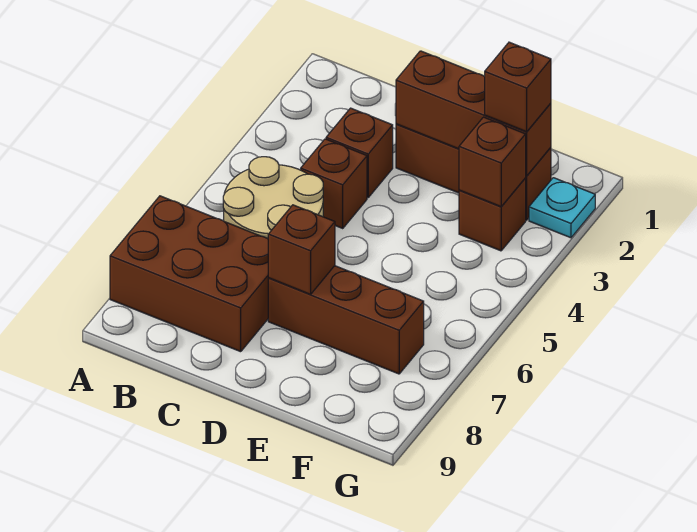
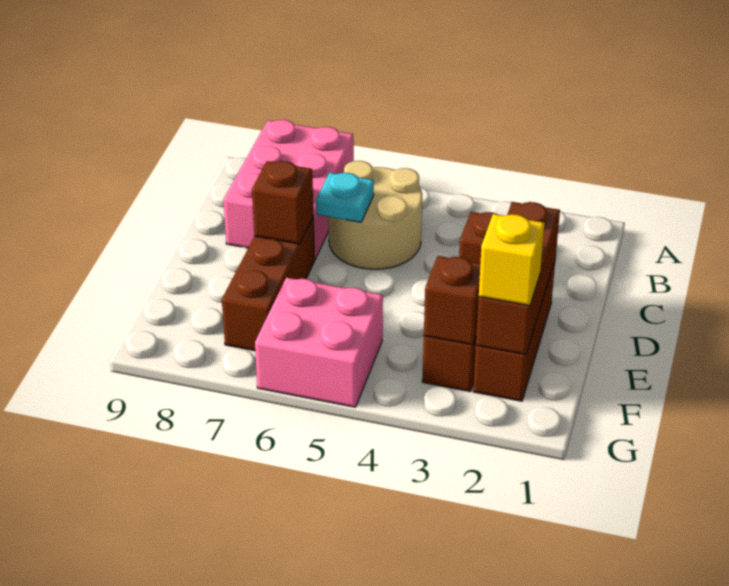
brown 2x3 brick [110,196,268,352] -> pink 2x3 brick [223,120,354,259]
brown 1x1 brick [301,139,367,228] -> none
brown 1x1 brick [484,42,551,132] -> yellow 1x1 brick [479,214,545,306]
none -> pink 2x2 brick [255,278,383,407]
cyan 1x1 plate [529,178,595,238] -> cyan 1x1 plate moved to [316,173,374,222]

